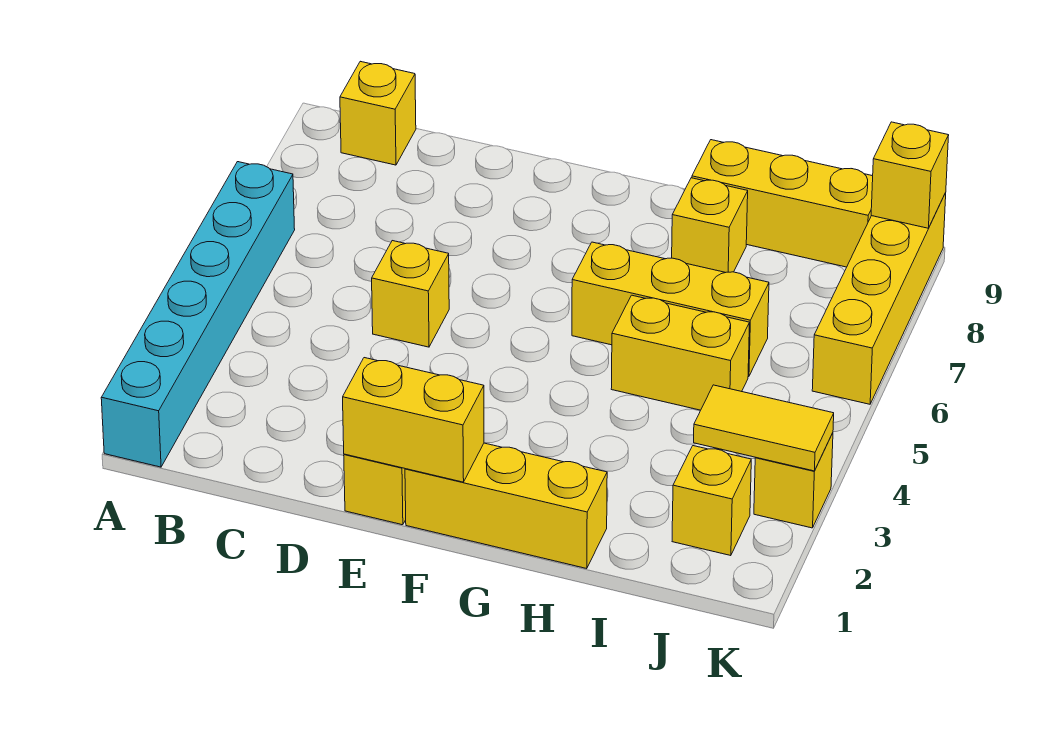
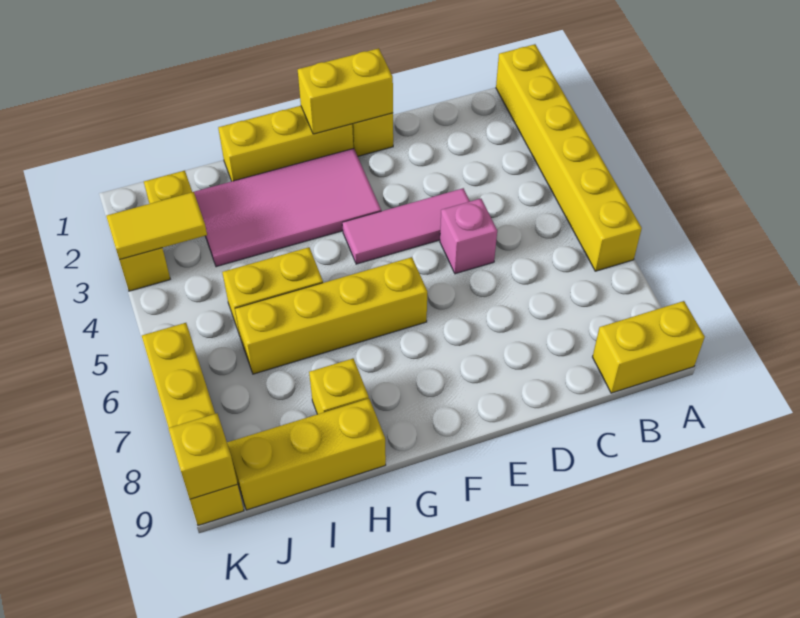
cyan 1x6 brick [101,162,295,467] -> yellow 1x6 brick [496,44,642,271]
yellow 1x1 brick [340,61,416,165] -> yellow 1x2 brick [593,301,705,393]
none -> pink 1x3 tile [342,188,470,264]
yellow 1x1 brick [372,241,449,347] -> pink 1x1 brick [440,199,497,274]
none -> pink 2x4 tile [194,148,381,267]
yellow 1x3 brick [572,242,769,376] -> yellow 1x4 brick [235,257,427,374]

